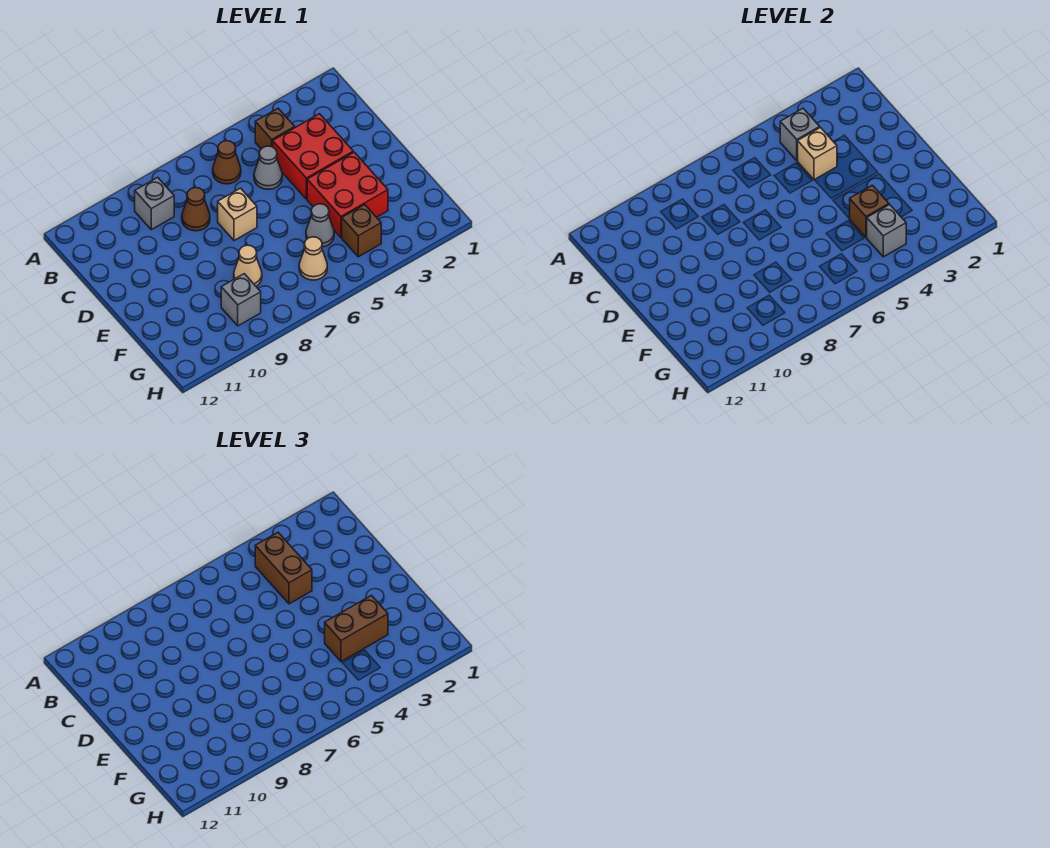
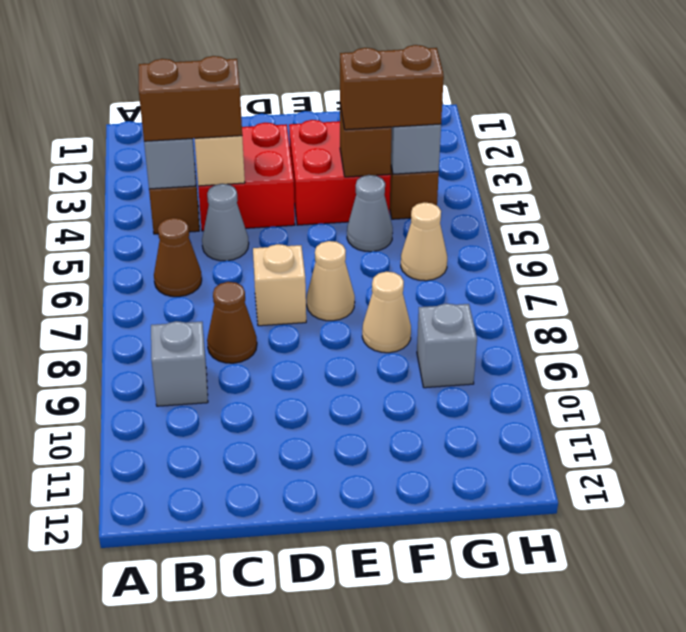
none -> tan 1x1 cone [307,241,355,321]
brown 1x2 brick [325,595,388,662] -> brown 1x2 brick turned to [340,45,444,130]

